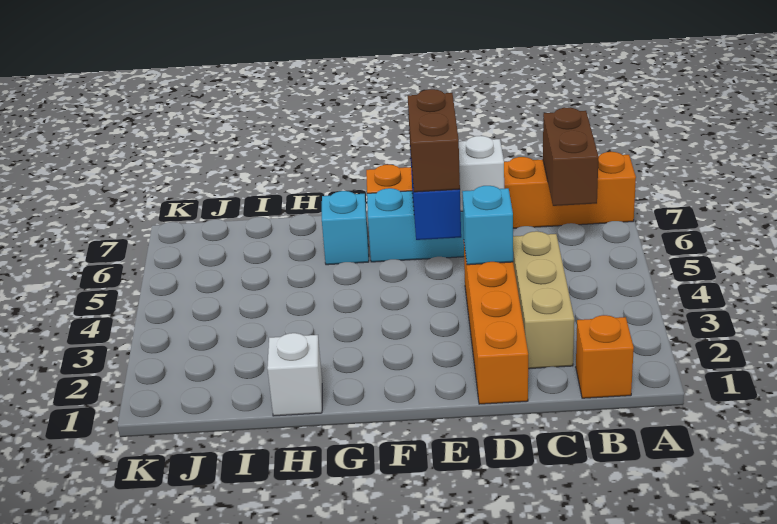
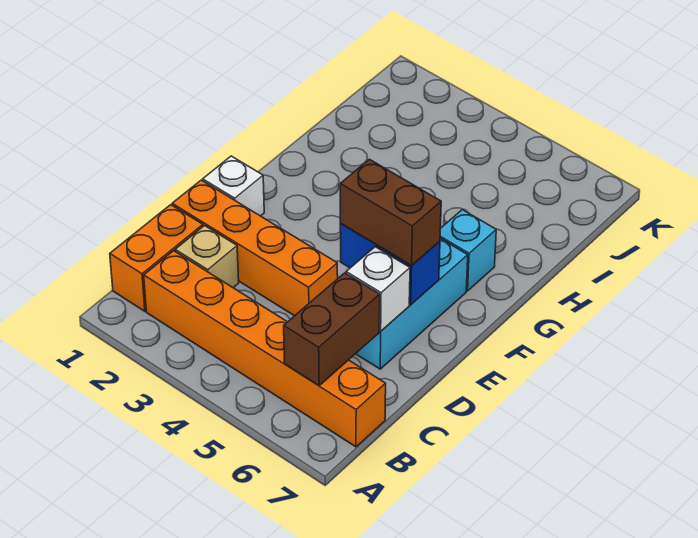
orange 1x6 brick [366,152,636,228] -> orange 1x6 brick turned to [144,251,386,447]
orange 1x1 brick [576,315,634,398] -> orange 1x2 brick [110,205,203,311]
brown 1x2 brick [543,108,599,206] -> brown 1x2 brick turned to [284,273,380,386]
tan 1x3 brick [513,231,574,369] -> tan 1x1 brick [175,226,239,288]
cyan 1x1 brick [462,186,513,265] -> none
white 1x1 brick [267,333,322,416] -> white 1x1 brick moved to [203,156,264,216]

